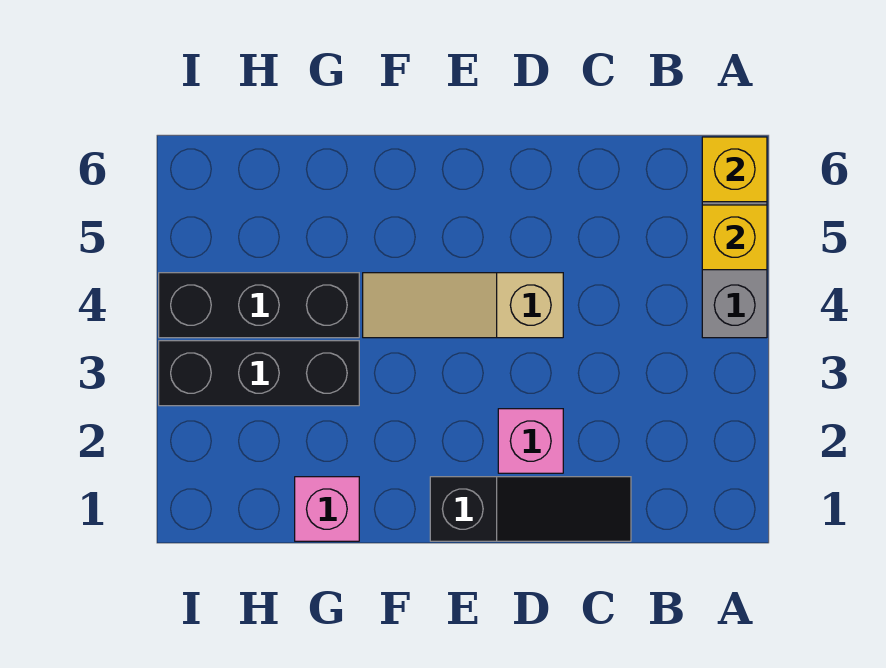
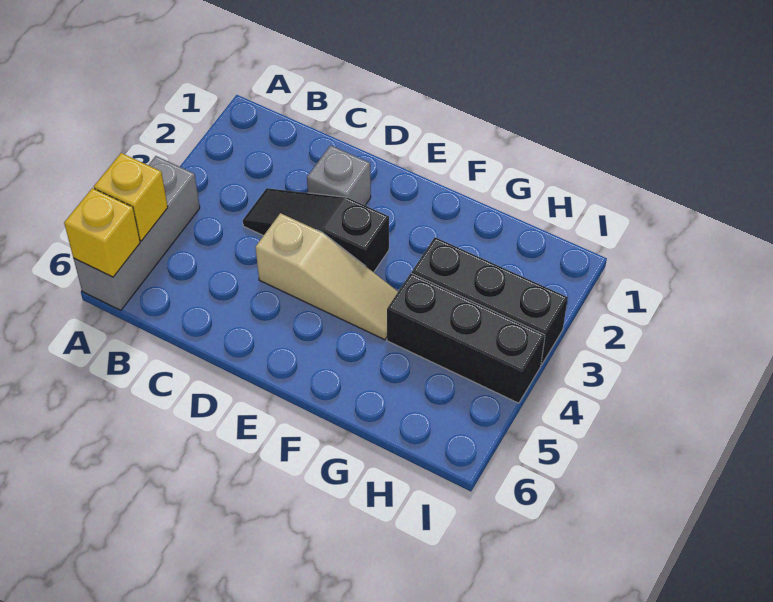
black 1x3 slope [430,477,631,541] -> black 1x3 slope moved to [243,188,389,272]
pink 1x1 brick [498,409,563,473] -> grey 1x1 brick [307,145,371,205]
pink 1x1 brick [295,477,359,541] -> none

